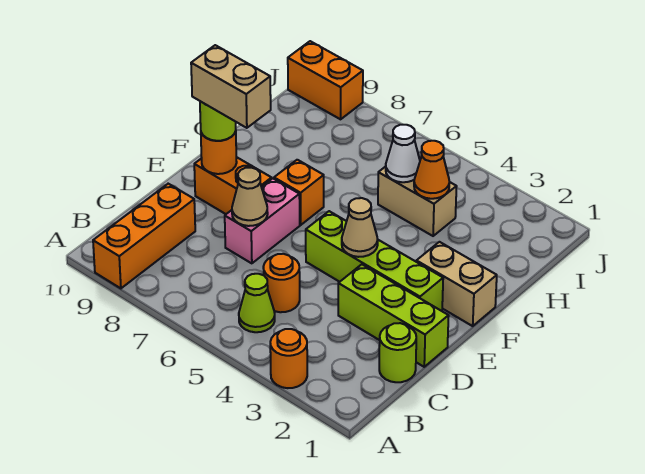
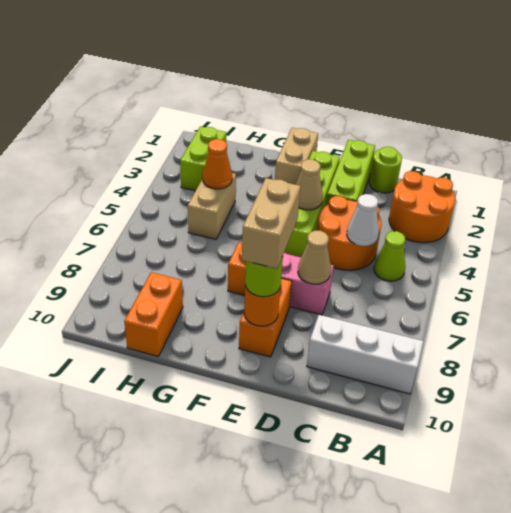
orange 1x1 round brick [270,329,307,388] -> orange 2x2 round brick [389,171,455,243]
orange 1x3 brick [93,184,195,288] -> white 1x3 brick [307,315,423,394]
orange 1x1 round brick [263,254,300,312] -> orange 2x2 round brick [317,196,382,270]
white 1x1 cone [386,125,420,182] -> white 1x1 cone moved to [347,194,379,246]
none -> lime 1x2 brick [180,126,226,191]
orange 1x2 brick [288,41,363,119] -> orange 1x2 brick moved to [124,272,183,357]

